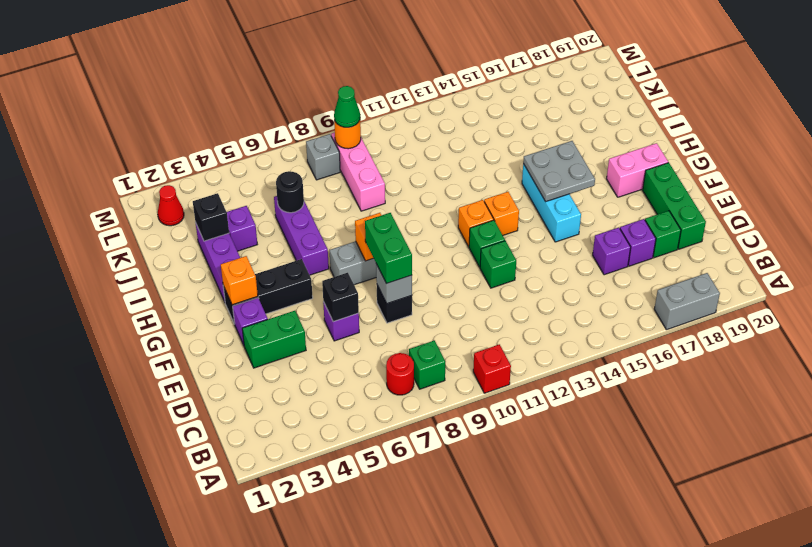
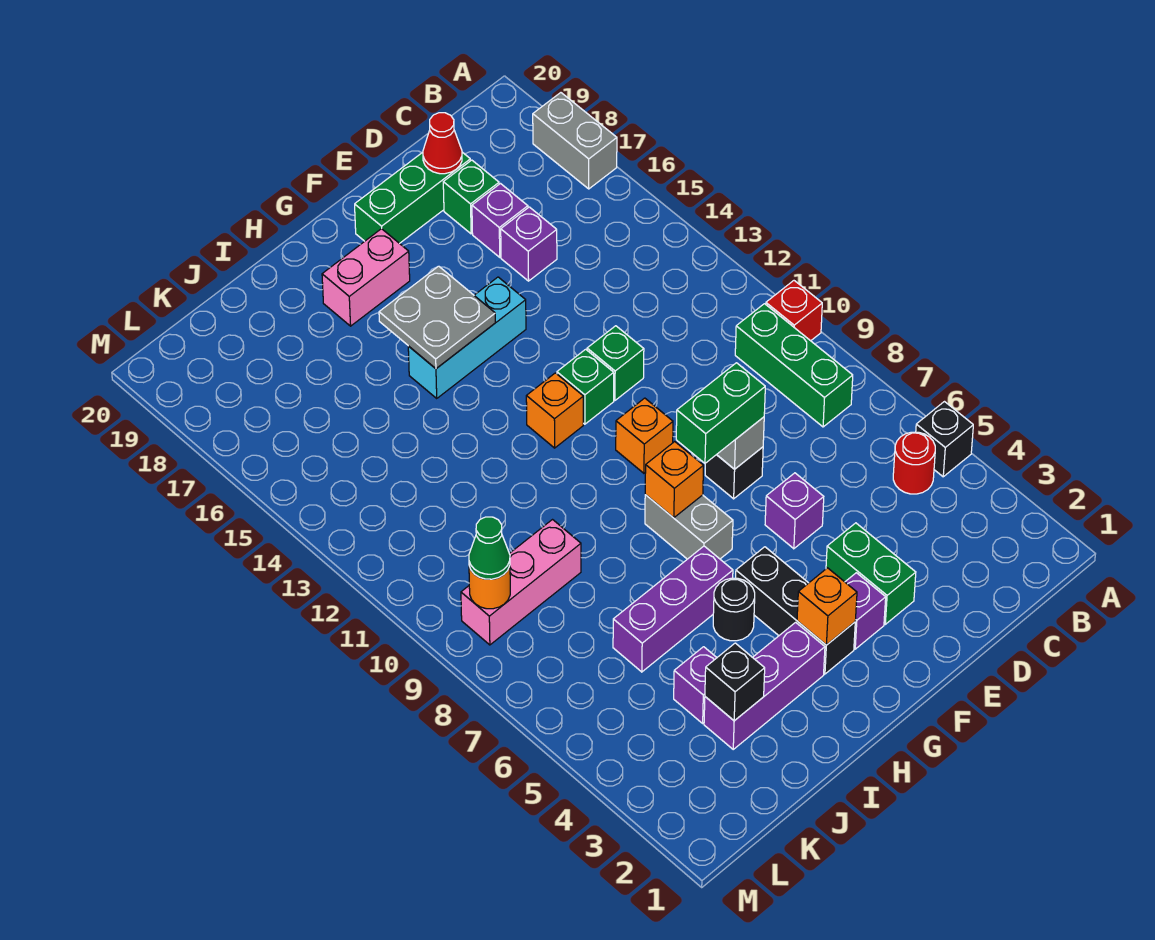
red 1x1 round brick [386,353,414,395] -> red 1x1 round brick moved to [893,432,935,494]
green 1x1 brick [409,340,445,389] -> green 1x3 brick [735,304,853,427]
black 1x1 brick [322,273,359,322] -> black 1x1 brick moved to [916,402,973,477]
orange 1x1 brick [484,192,519,235] -> orange 1x1 brick moved to [616,398,673,473]
pink 1x2 brick [607,143,668,197] -> pink 1x2 brick turned to [322,229,410,326]
black 1x1 round brick [276,171,304,213] -> black 1x1 round brick moved to [713,578,755,641]
red 1x1 cone [158,185,184,226] -> red 1x1 cone moved to [423,113,462,174]
grey 1x1 brick [306,134,340,180] -> none

